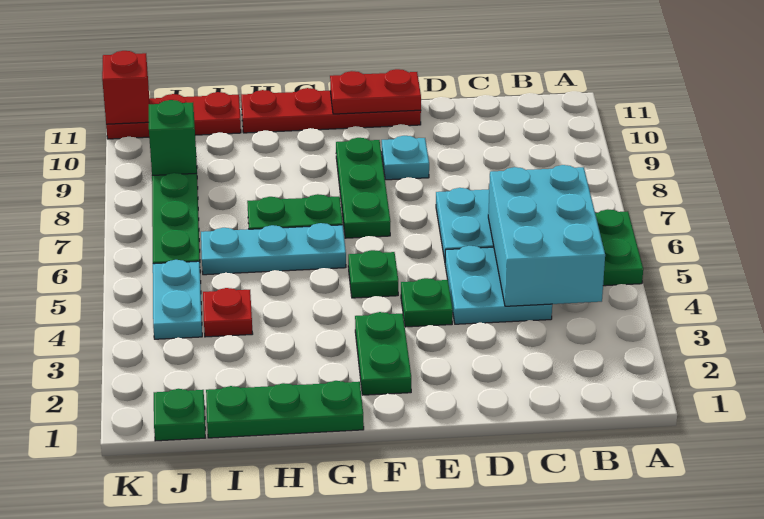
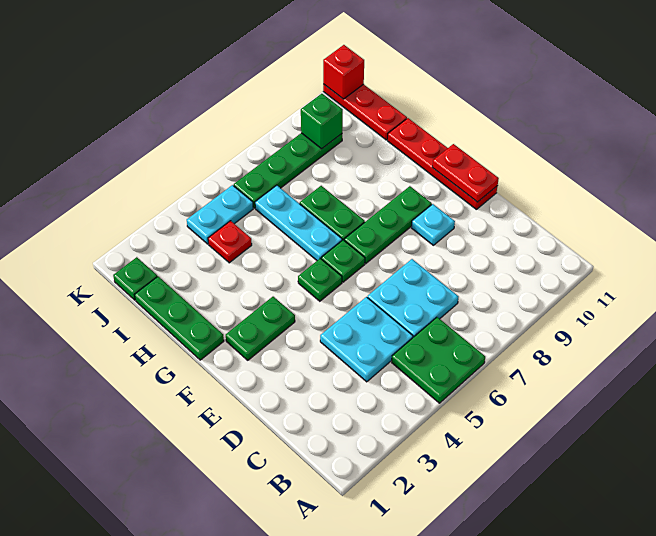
cyan 2x3 brick [488,165,605,306] -> none
green 1x1 plate [401,278,453,327] -> green 1x1 plate moved to [321,240,365,282]

